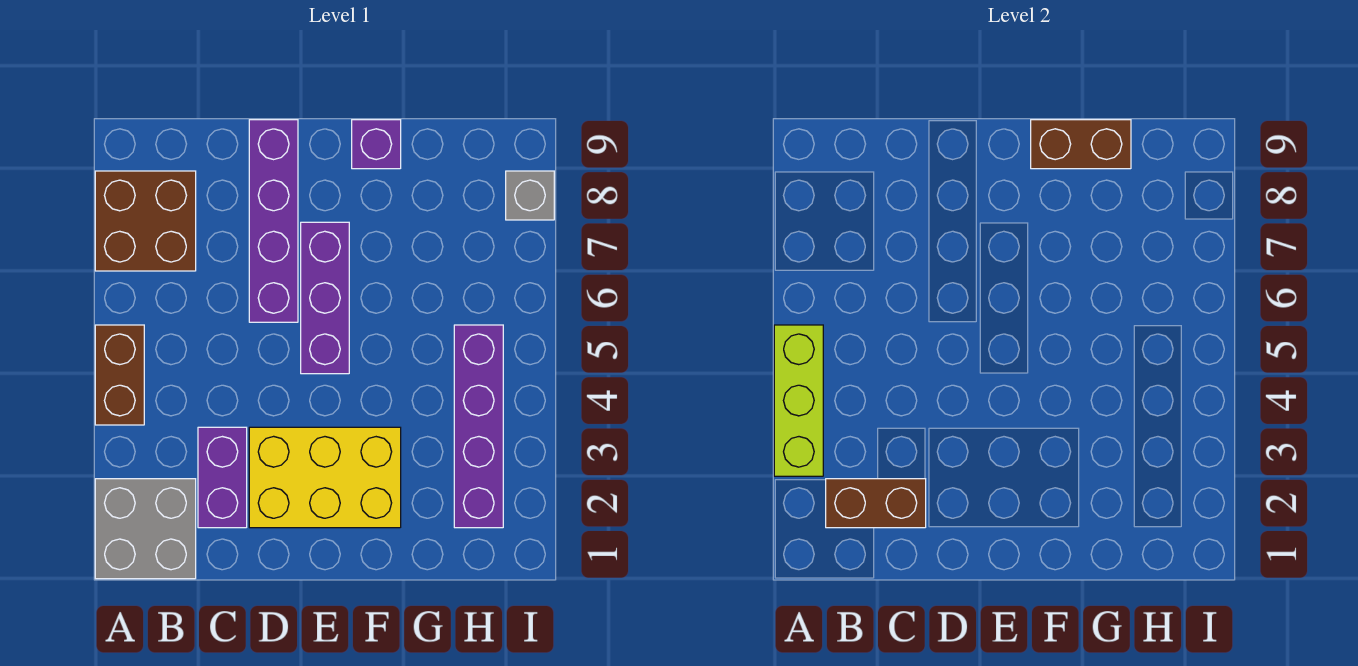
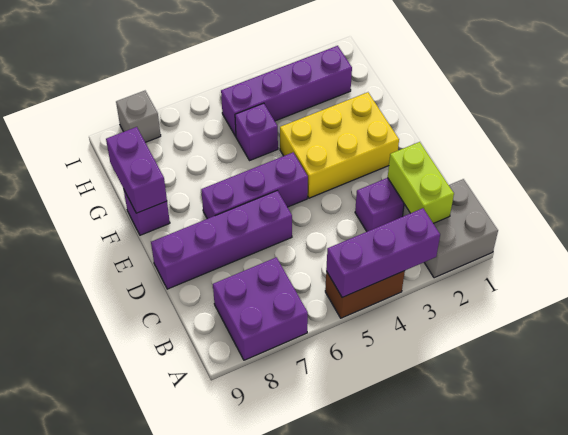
lime 1x3 brick [774,325,823,476] -> purple 1x3 brick [326,208,440,297]
brown 2x2 brick [95,171,196,271] -> purple 2x2 brick [213,257,308,360]
brown 1x2 brick [826,479,926,528] -> lime 1x2 brick [388,142,454,223]
yellow 2x3 brick [249,427,401,528] -> yellow 2x3 brick turned to [280,92,399,198]
brown 1x2 brick [1031,120,1131,169] -> purple 1x2 brick [106,127,167,213]
none -> purple 1x1 brick [235,103,278,161]

